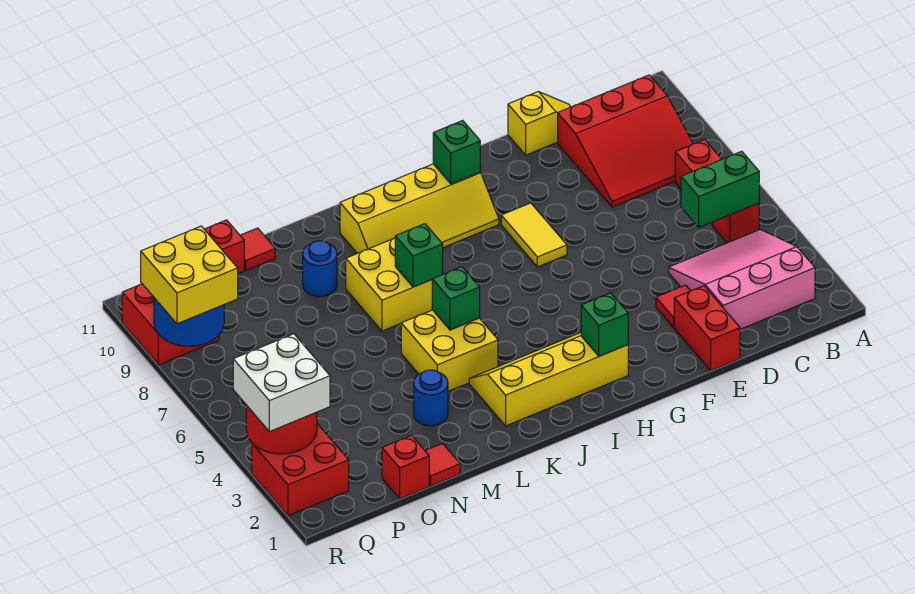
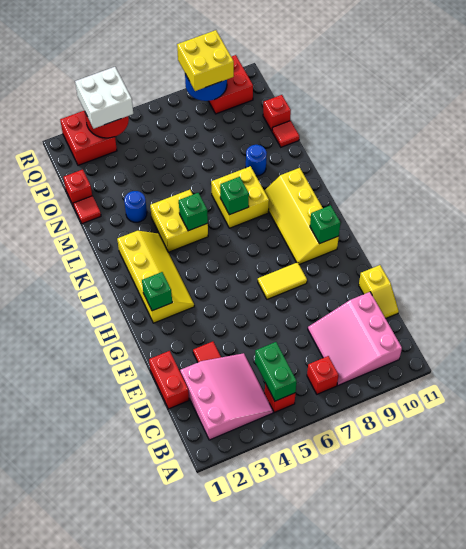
red 3x3 slope [558,75,693,207] -> pink 3x3 slope [308,292,402,385]
red 1x2 brick [674,286,740,370] -> red 1x2 brick turned to [149,351,189,409]

